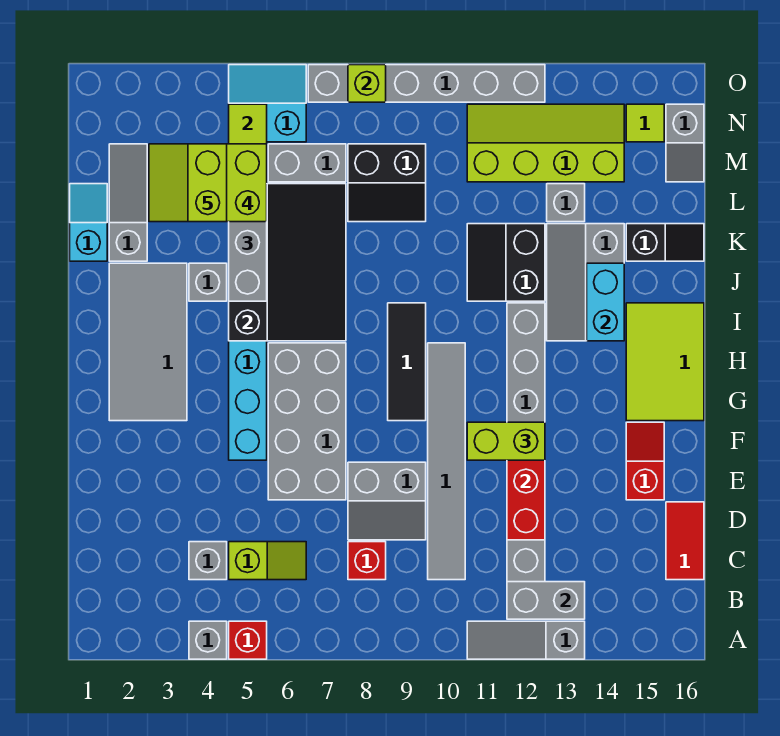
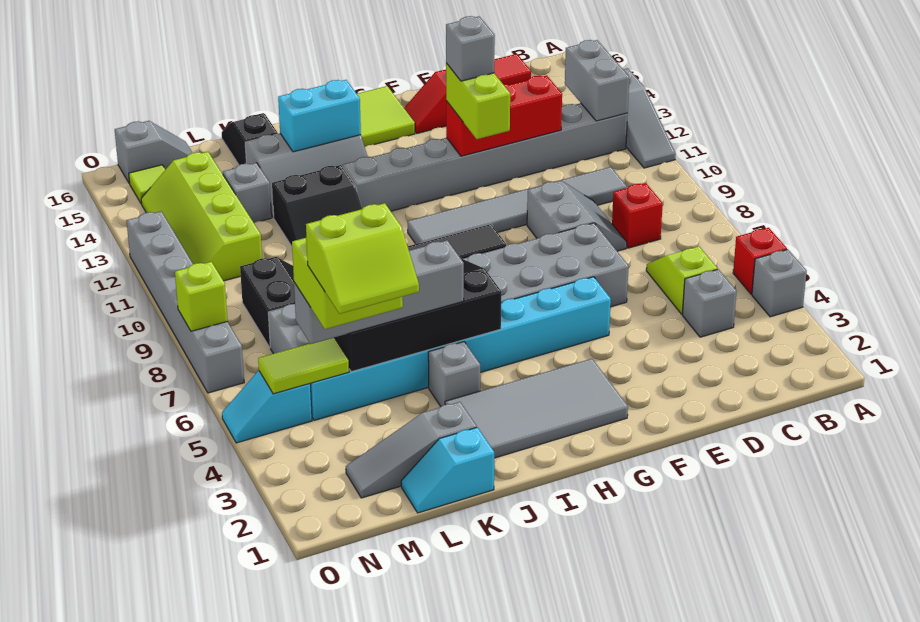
none -> grey 1x1 brick [446,16,495,81]
cyan 2x2 slope [229,65,306,142] -> cyan 1x2 slope [222,371,312,443]

